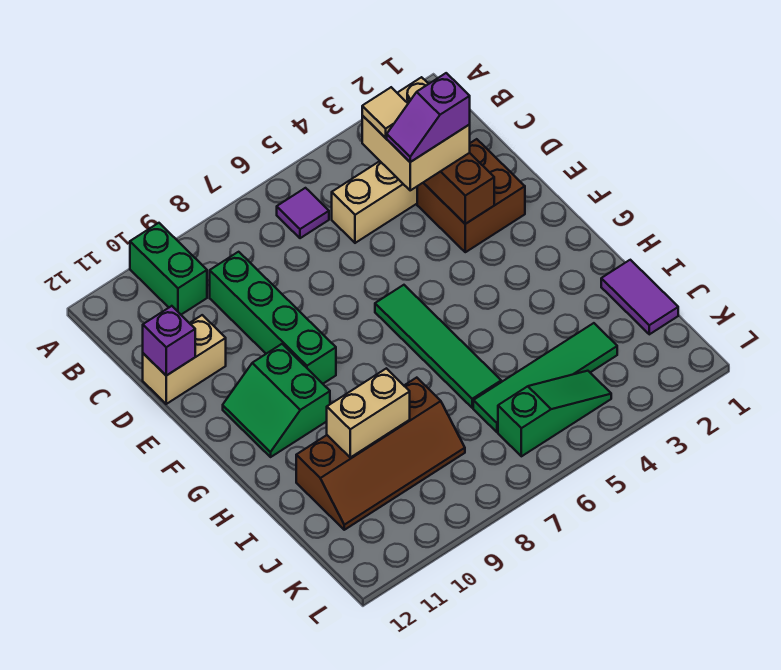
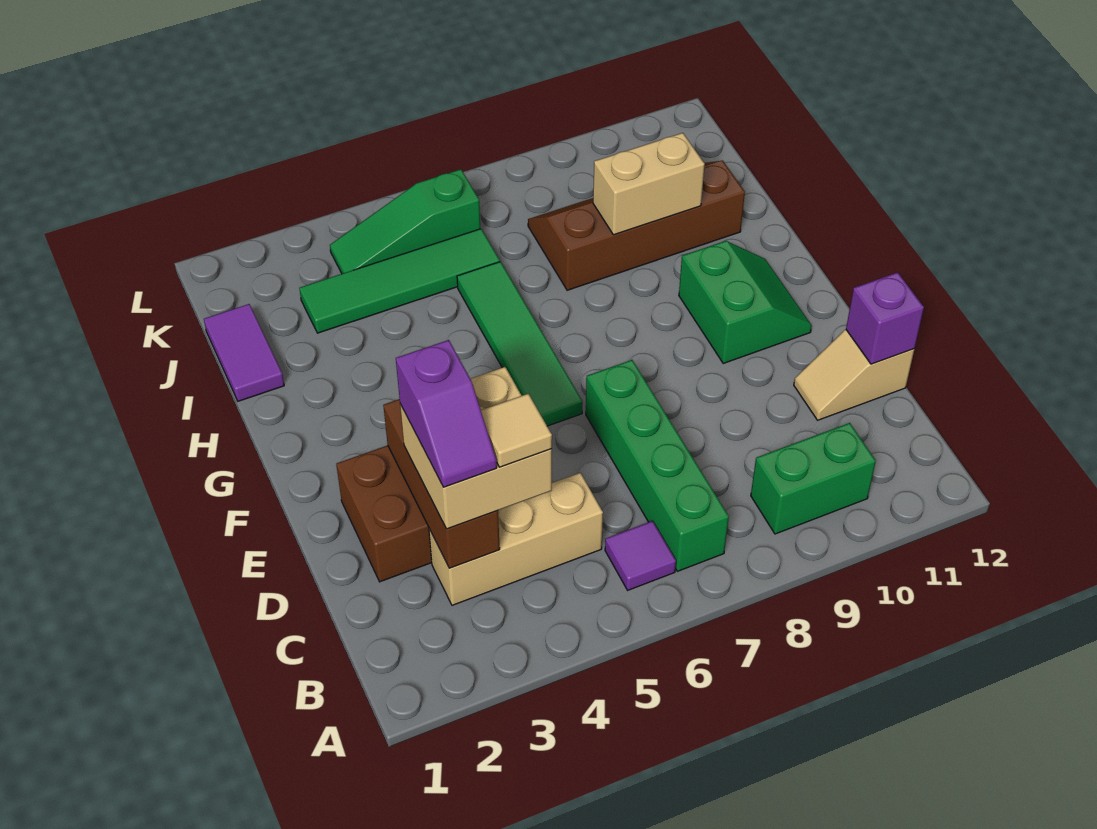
green 1x2 brick [130,223,207,315] -> green 1x2 brick turned to [751,423,876,534]
green 1x4 brick [210,252,336,384] -> green 1x4 brick moved to [586,360,729,571]
purple 1x2 slope [387,73,470,162] -> purple 1x2 slope turned to [396,340,497,487]
tan 1x2 brick [143,315,226,404] -> tan 1x2 slope [794,330,914,420]

